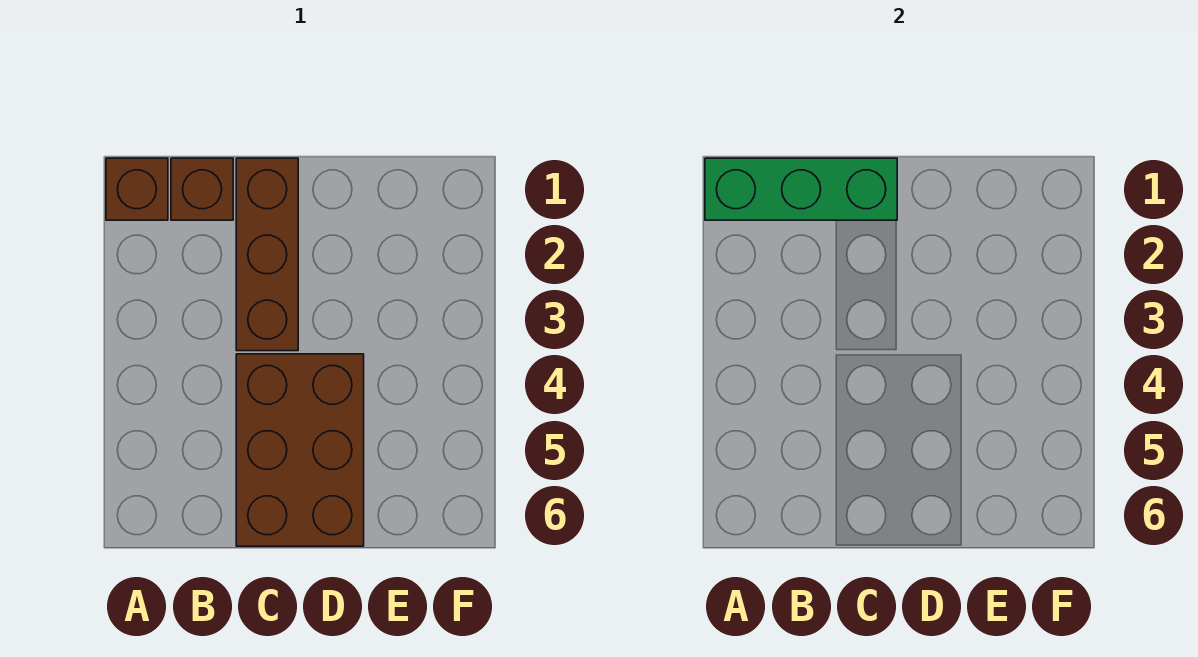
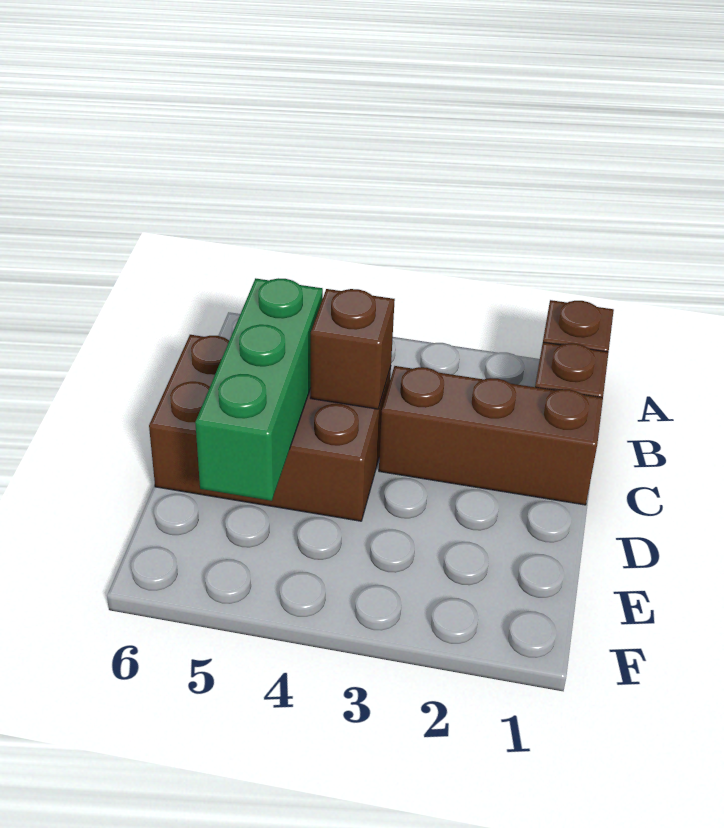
green 1x3 brick [705,158,897,220] -> green 1x3 brick moved to [195,278,323,501]
none -> brown 1x1 brick [311,289,395,409]

